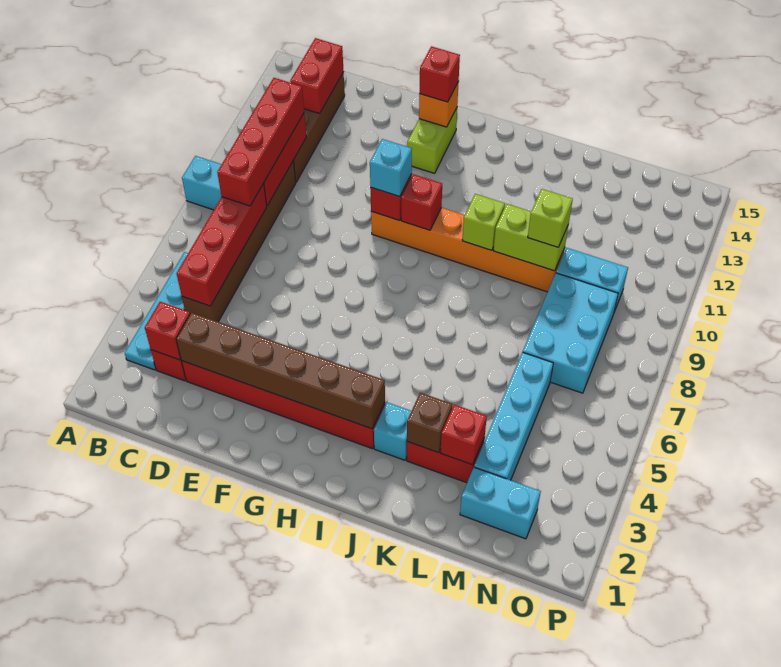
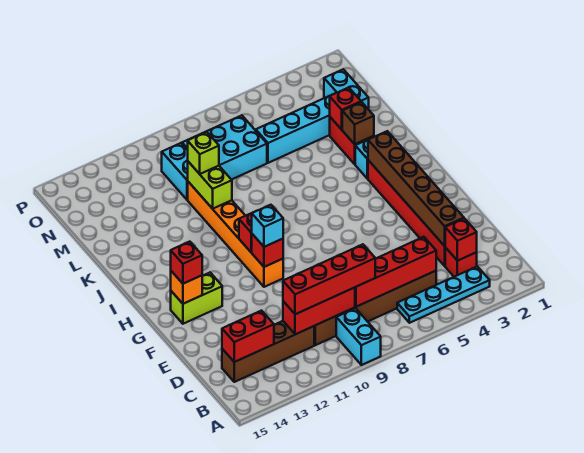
lime 1x1 brick [462,194,505,250] -> none

